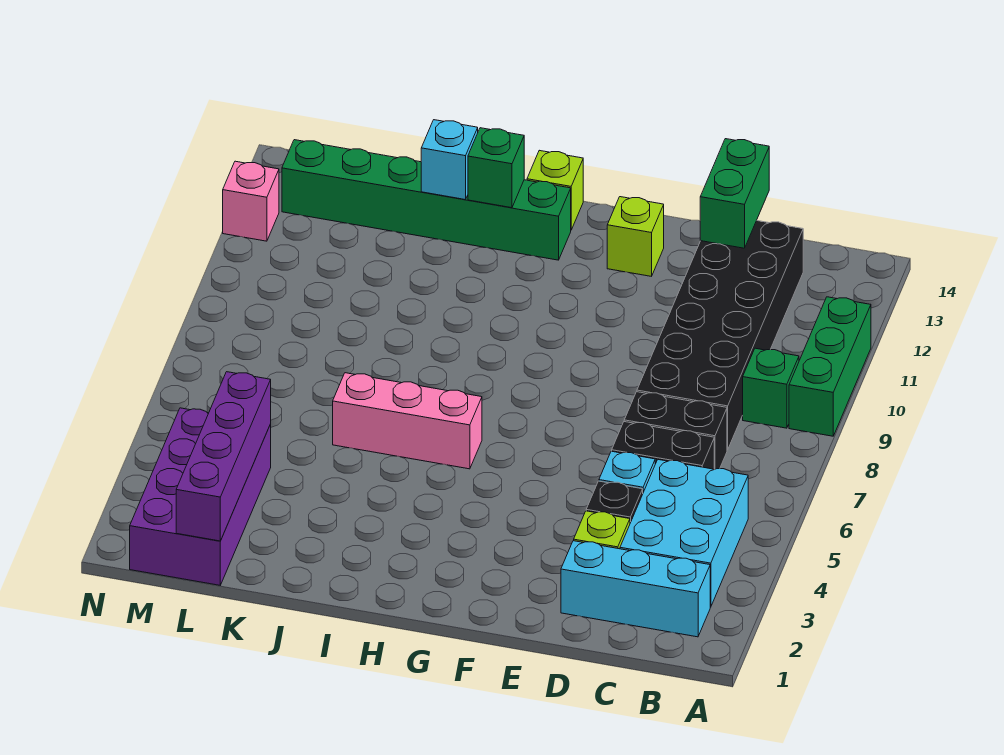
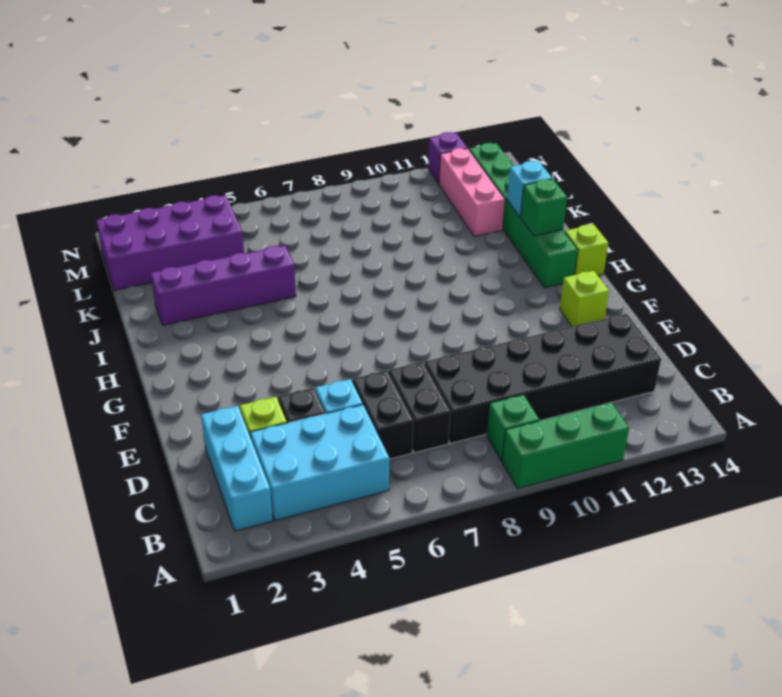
green 1x2 brick [700,139,769,248] -> none
pink 1x3 brick [333,373,482,469] -> pink 1x3 brick moved to [439,148,505,236]
purple 1x4 brick [176,372,271,541] -> purple 1x4 brick moved to [151,245,296,325]
pink 1x1 brick [223,161,279,241] -> purple 1x1 brick [428,132,467,184]

